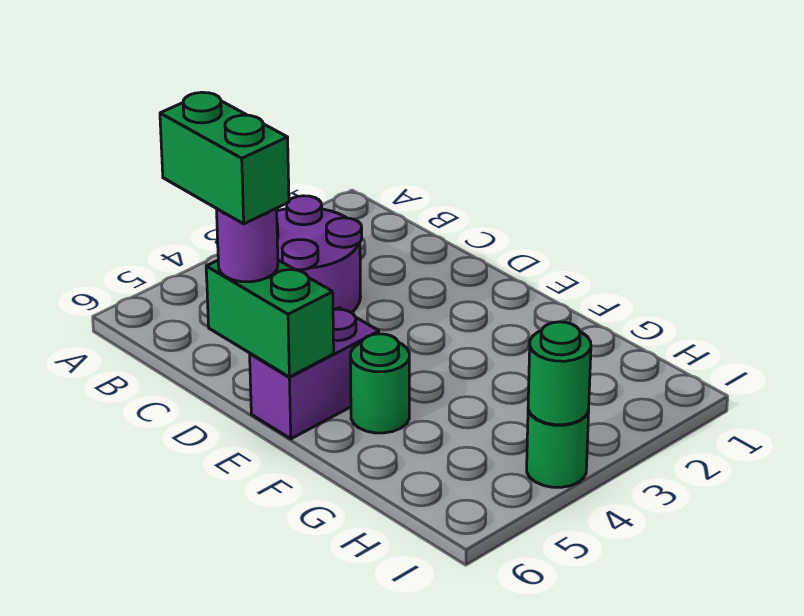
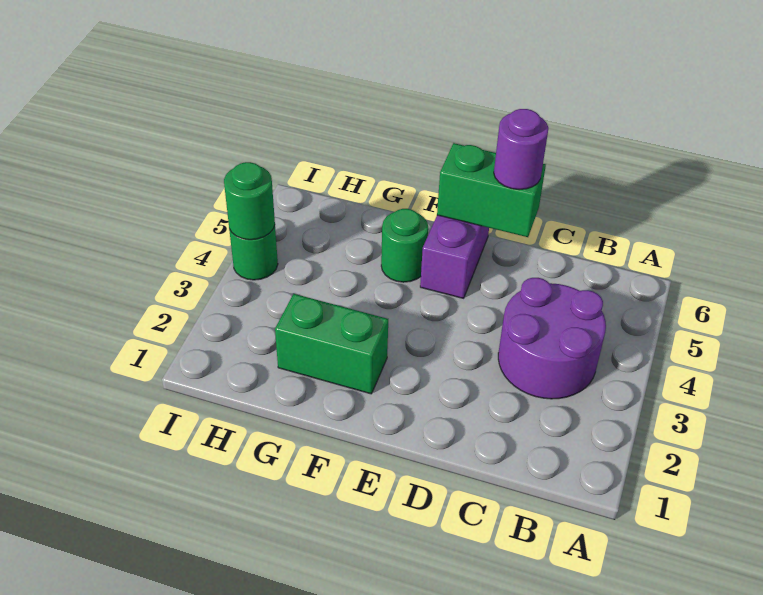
green 1x2 brick [160,92,289,224] -> green 1x2 brick moved to [275,294,388,394]

